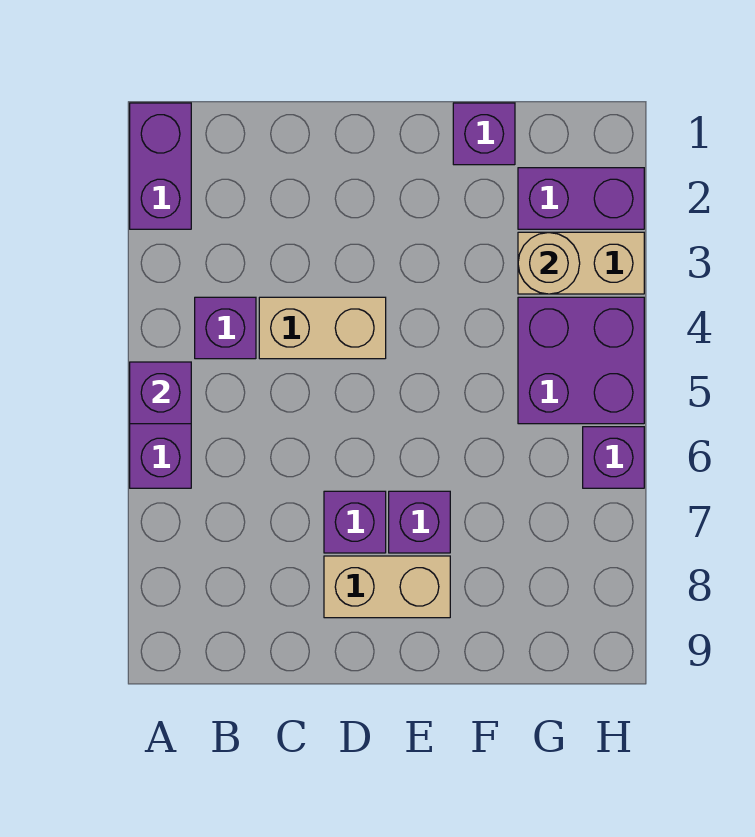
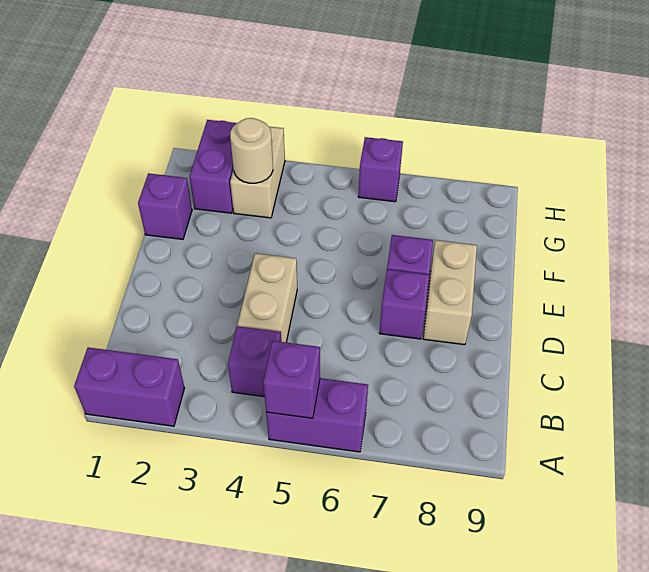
purple 2x2 brick [518,297,644,424] -> none

